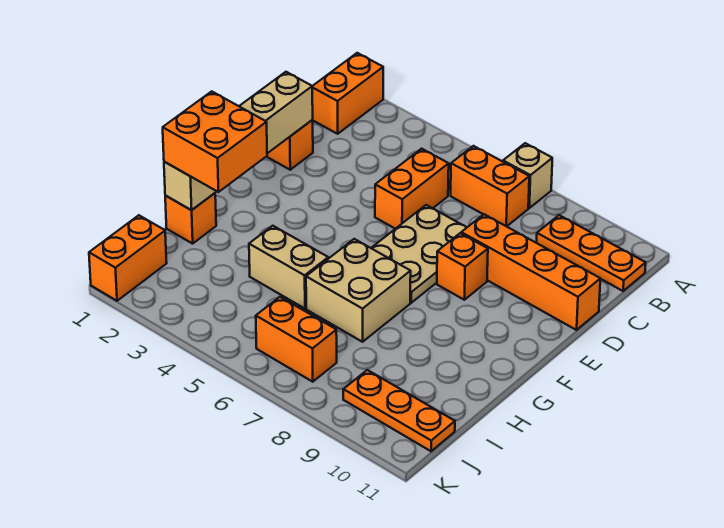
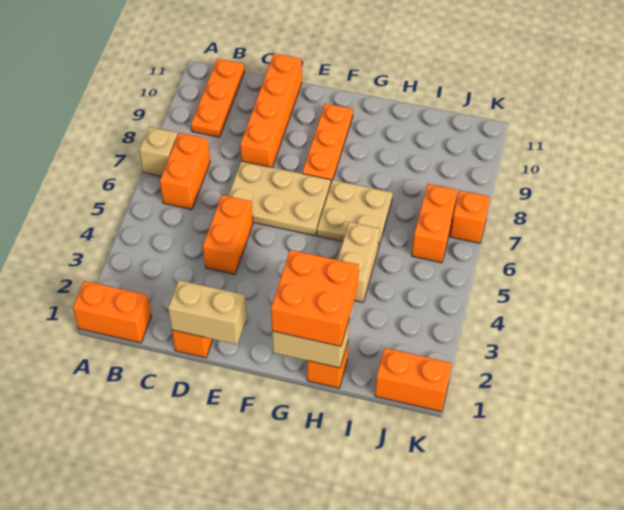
orange 1x2 brick [375,149,449,229] -> orange 1x2 brick turned to [203,195,253,274]
orange 1x1 brick [437,233,488,300] -> orange 1x1 brick moved to [450,190,490,243]
tan 2x2 brick [306,239,411,342] -> tan 2x2 plate [317,180,393,248]
orange 1x3 plate [343,370,455,451] -> orange 1x3 plate moved to [302,103,353,182]

